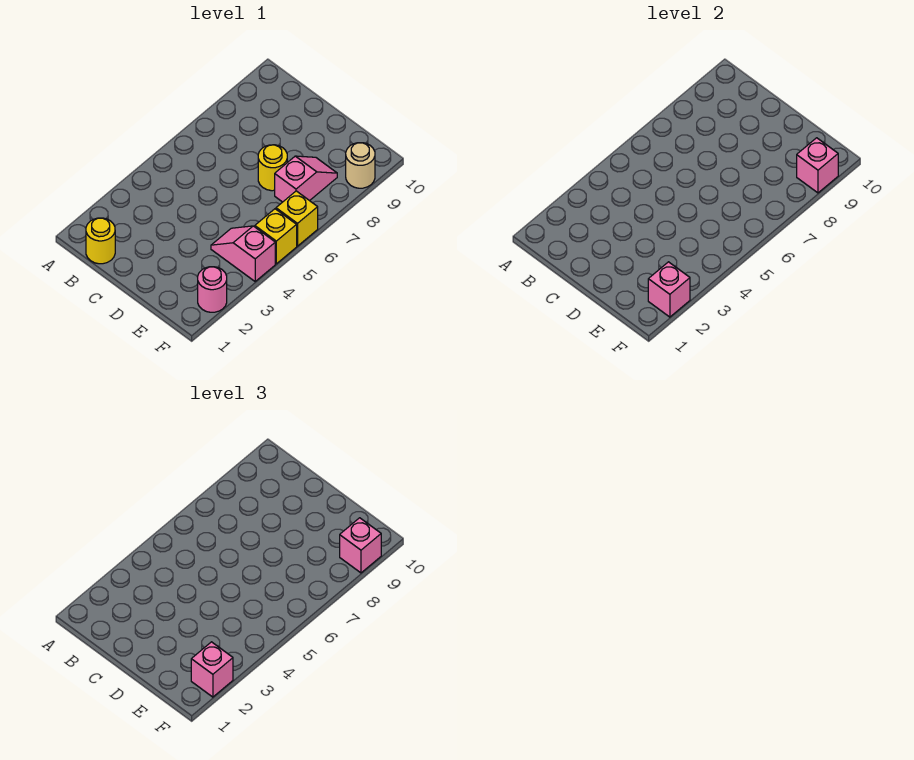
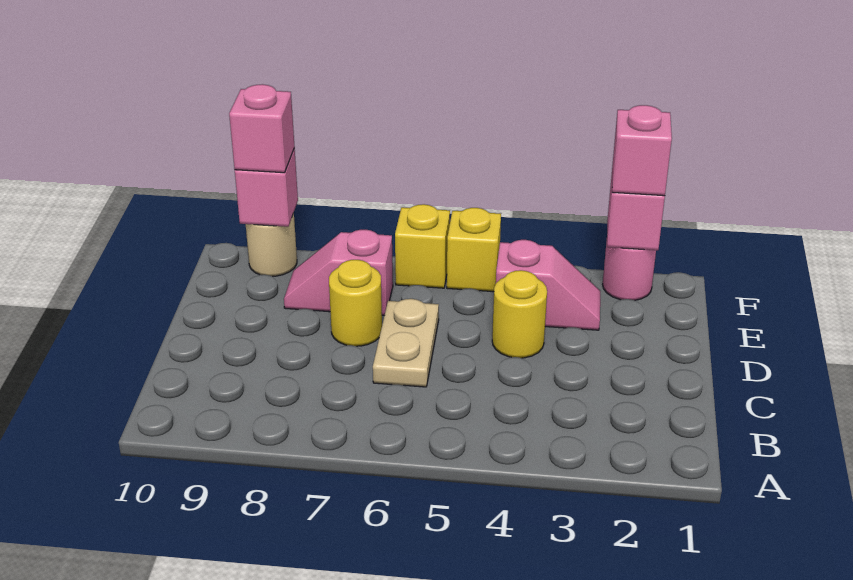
yellow 1x1 round brick [86,218,115,264] -> yellow 1x1 round brick moved to [492,270,547,358]
none -> tan 1x2 plate [373,299,439,387]
pink 1x2 slope [211,226,275,281] -> pink 1x2 slope turned to [496,240,600,330]

